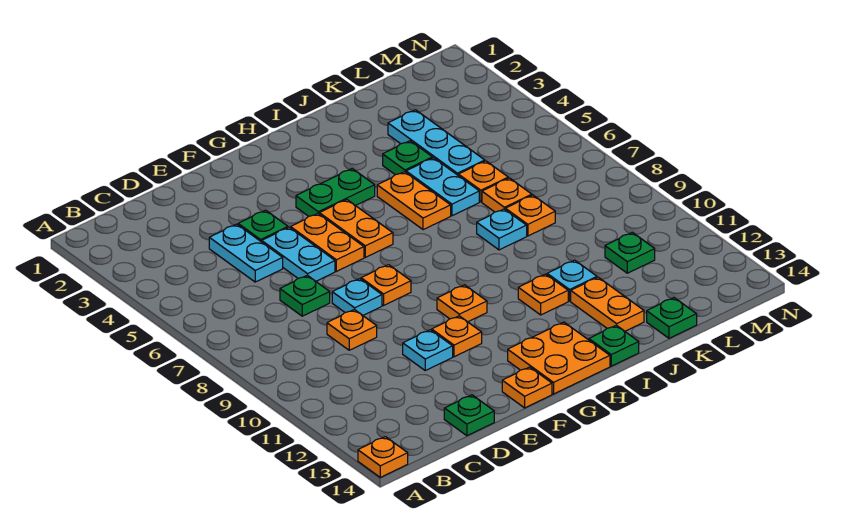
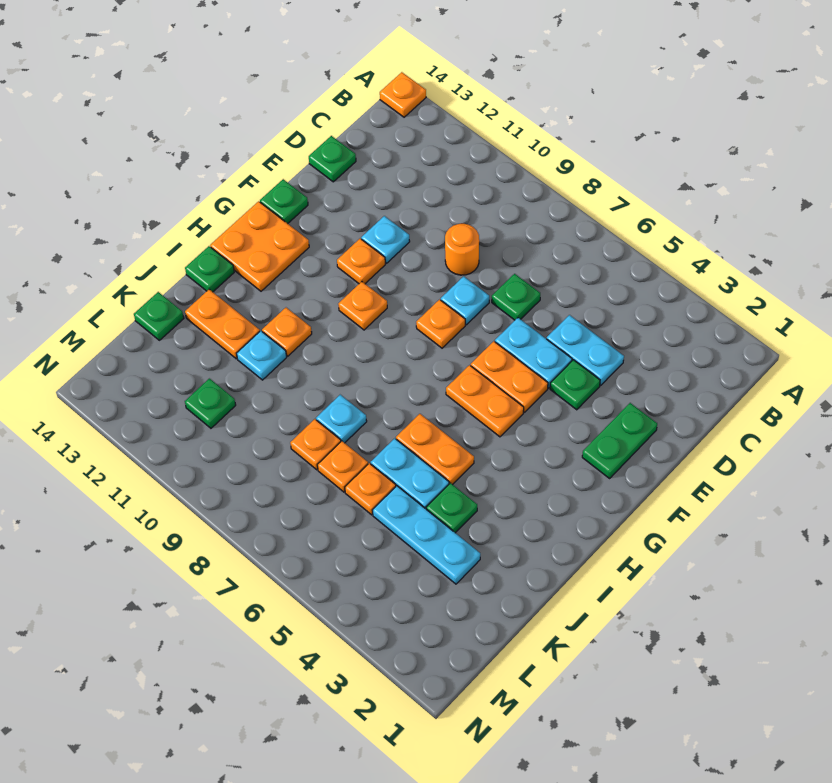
orange 1x1 plate [327,309,377,350] -> orange 1x1 round brick [445,224,479,275]
orange 1x1 plate [502,367,552,408] -> green 1x1 plate [260,179,308,224]
green 1x2 plate [296,169,375,216] -> green 1x2 plate moved to [582,403,657,478]

